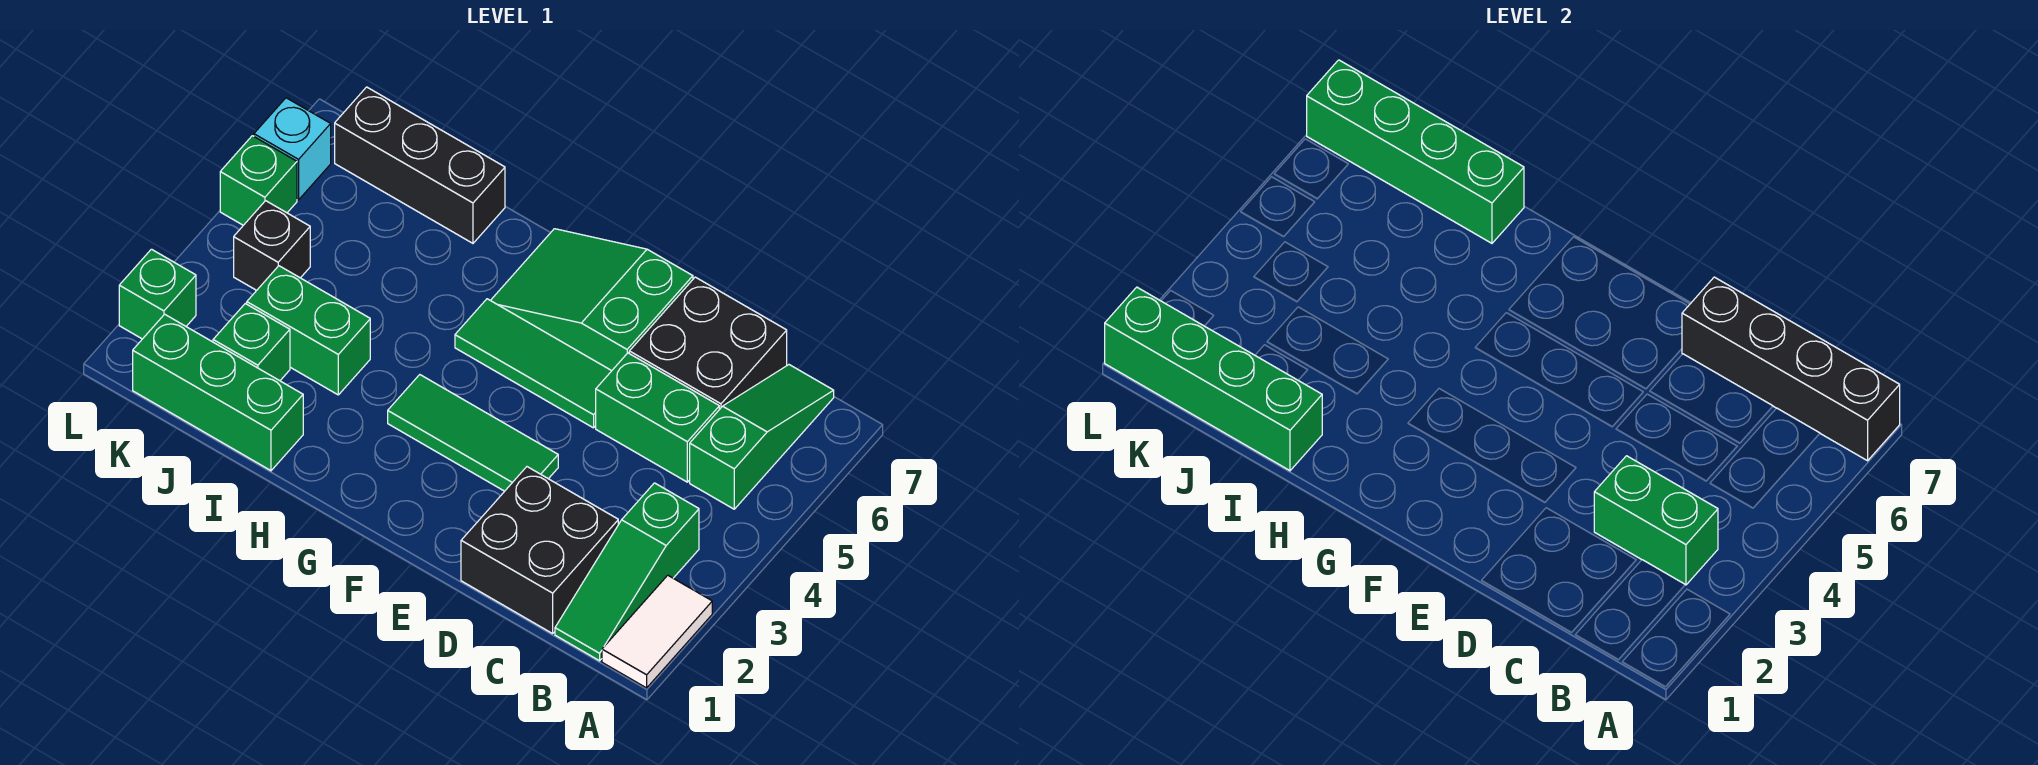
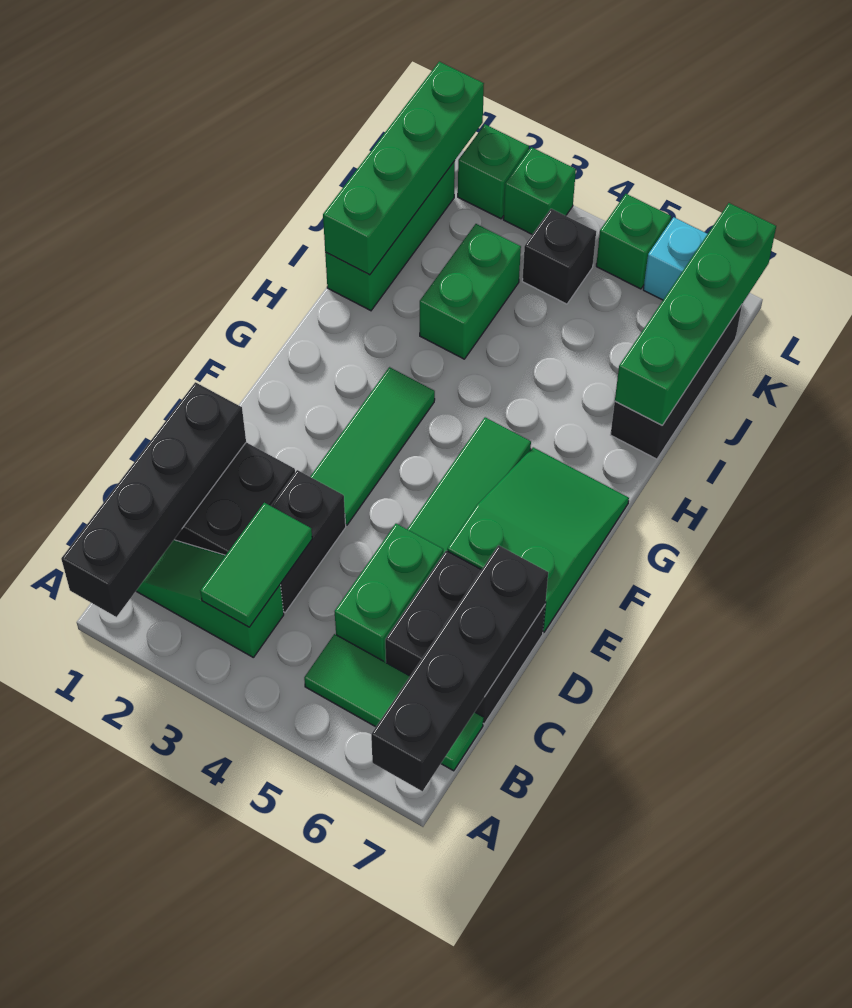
white 1x2 tile [602,575,712,688] -> none
none -> black 1x4 brick [61,382,246,617]
green 1x2 brick [1594,456,1718,585] -> green 1x2 tile [200,503,312,627]
green 1x3 slope [690,365,834,509] -> green 1x3 tile [304,634,483,771]
none -> black 1x2 brick [271,470,346,612]
green 1x1 brick [213,304,290,381] -> green 1x1 brick moved to [503,147,576,234]

